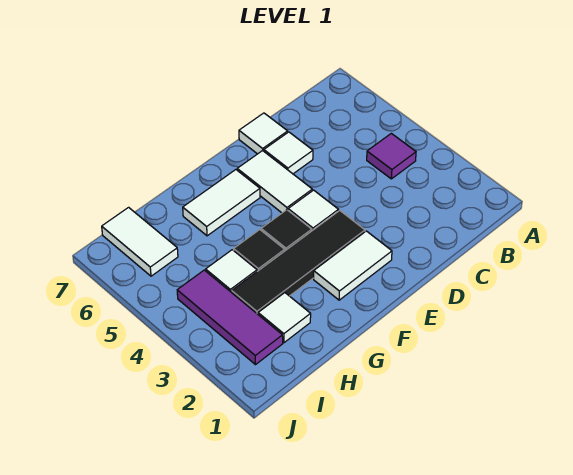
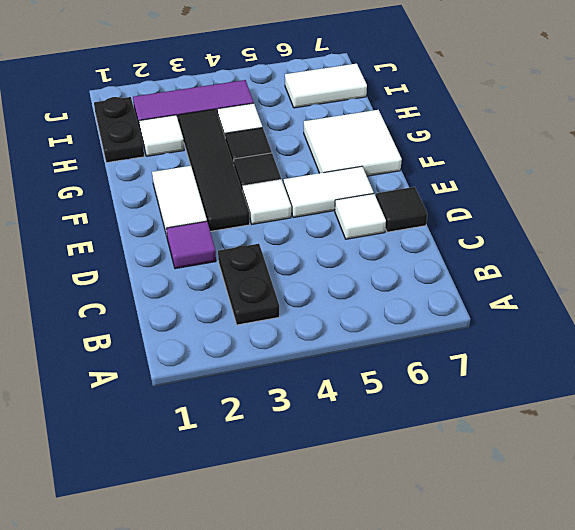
none -> black 1x2 plate [218,244,279,325]
purple 1x1 tile [367,133,416,179] -> purple 1x1 tile moved to [166,221,216,269]
white 1x1 tile [239,113,288,154] -> black 1x1 tile [376,187,427,232]
white 1x2 tile [183,170,260,236] -> white 2x2 tile [304,110,402,176]
none -> black 1x2 plate [94,97,144,163]

